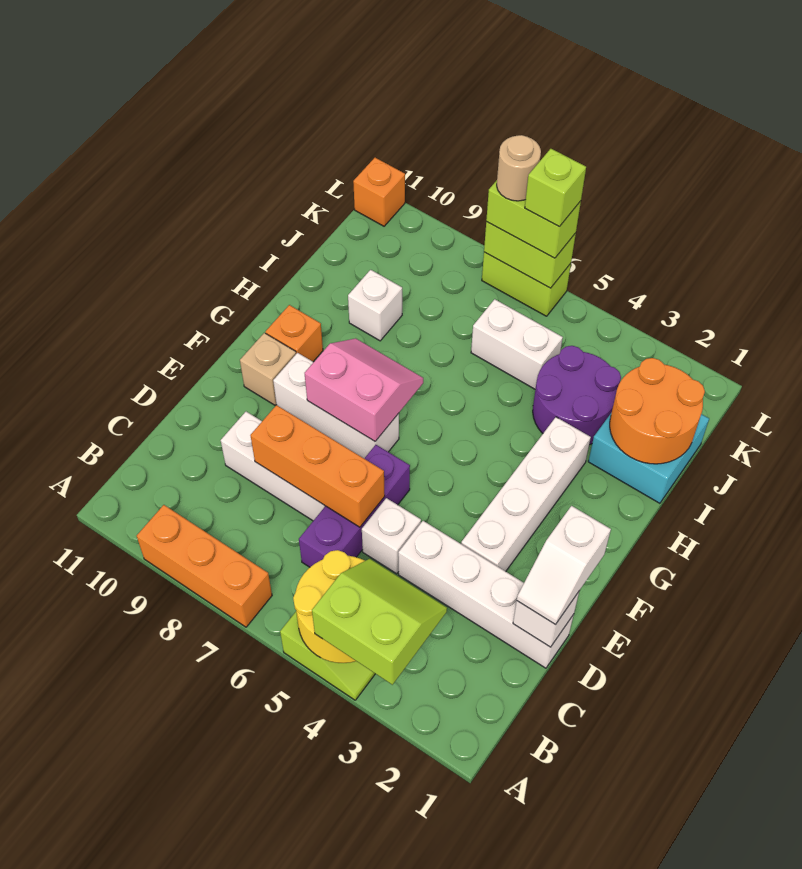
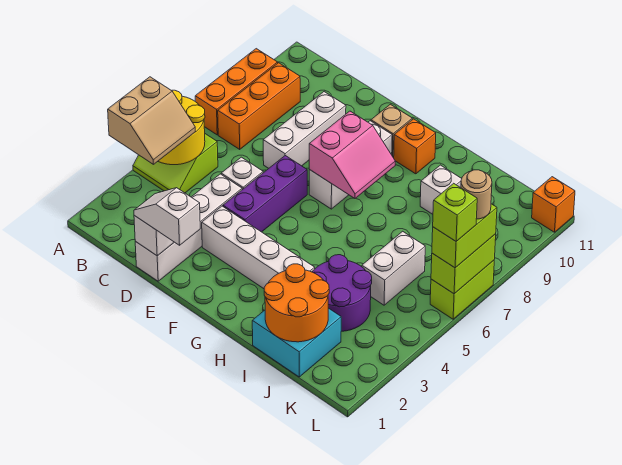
lime 2x2 slope [312,559,447,685] -> tan 2x2 slope [108,77,195,164]
purple 1x3 brick [299,445,410,567] -> purple 1x3 brick turned to [223,156,307,232]
orange 1x3 brick [250,405,385,527] -> orange 1x3 brick moved to [218,63,300,149]

